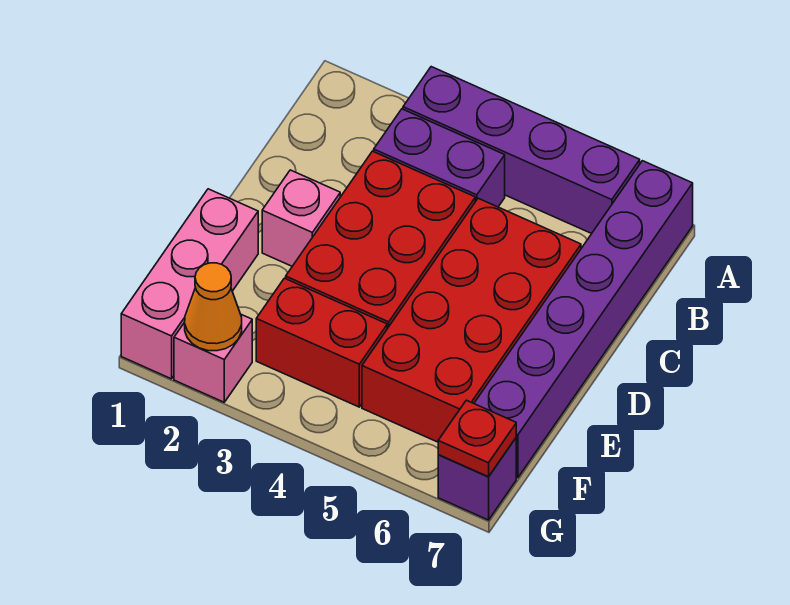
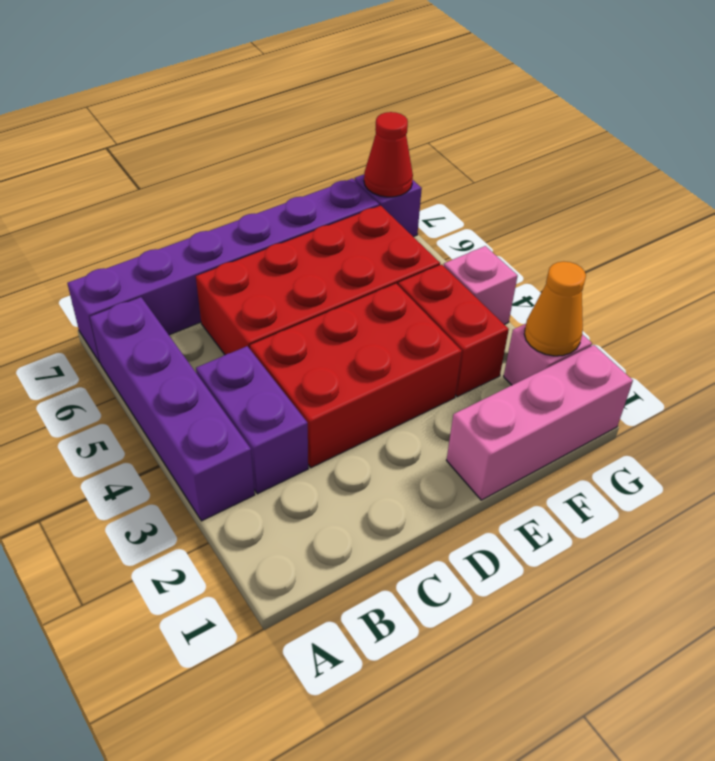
pink 1x1 brick [262,170,340,266] -> pink 1x1 brick moved to [444,246,517,325]
red 1x1 plate [438,400,516,477] -> red 1x1 cone [364,112,413,197]

